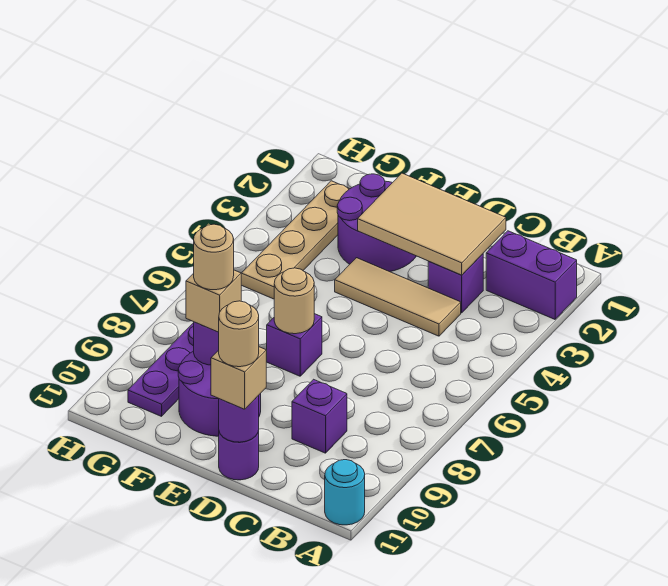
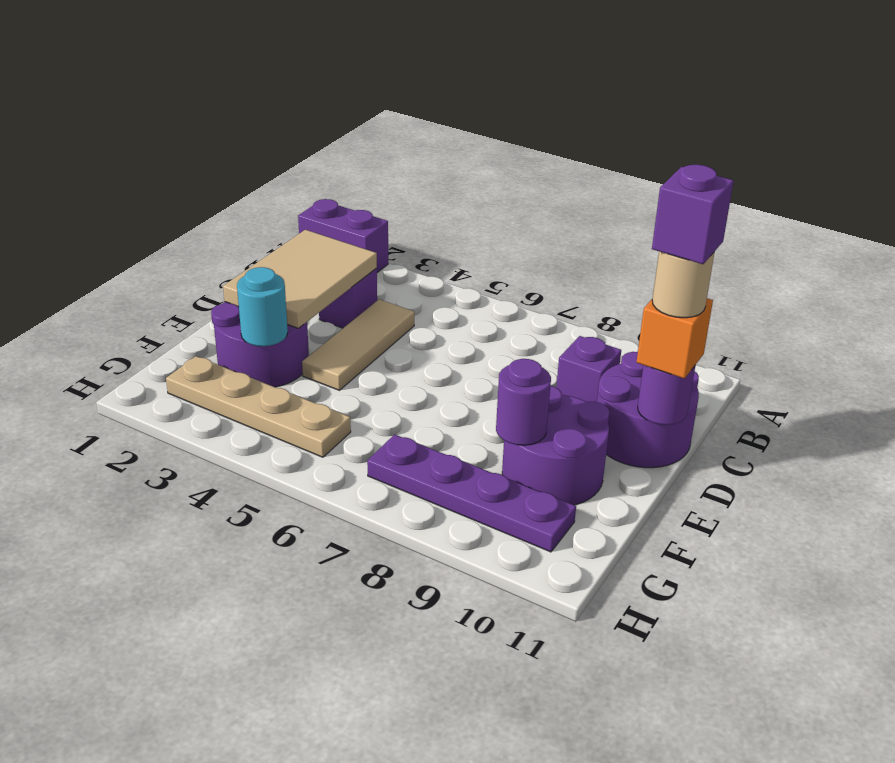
purple 1x2 brick [486,231,577,319] -> purple 1x2 brick turned to [298,199,388,272]
cyan 1x1 round brick [325,460,365,525] -> cyan 1x1 round brick moved to [237,267,288,346]
purple 1x1 round brick [219,431,259,480] -> purple 2x2 round brick [597,352,699,468]
tan 1x1 brick [211,347,266,409] -> orange 1x1 brick [637,298,713,379]
purple 1x1 brick [267,314,322,376] -> purple 1x1 brick moved to [652,165,734,264]
tan 1x1 round brick [274,268,314,334] -> none
tan 1x1 brick [186,270,241,332] -> none
tan 1x1 round brick [194,224,234,290] -> none

